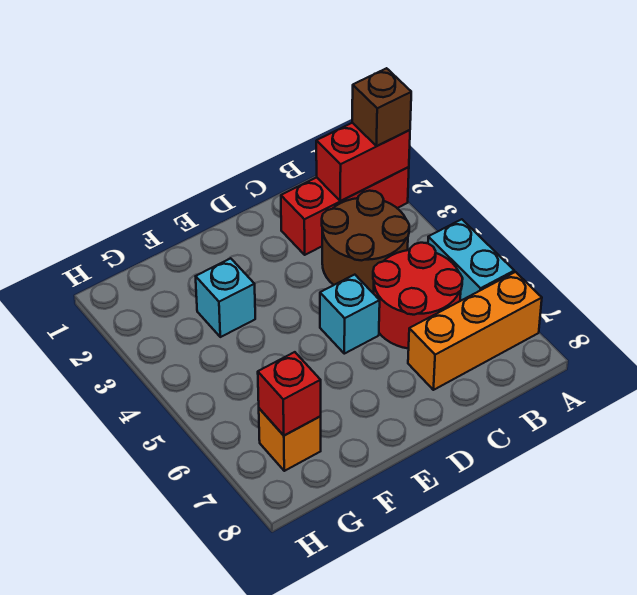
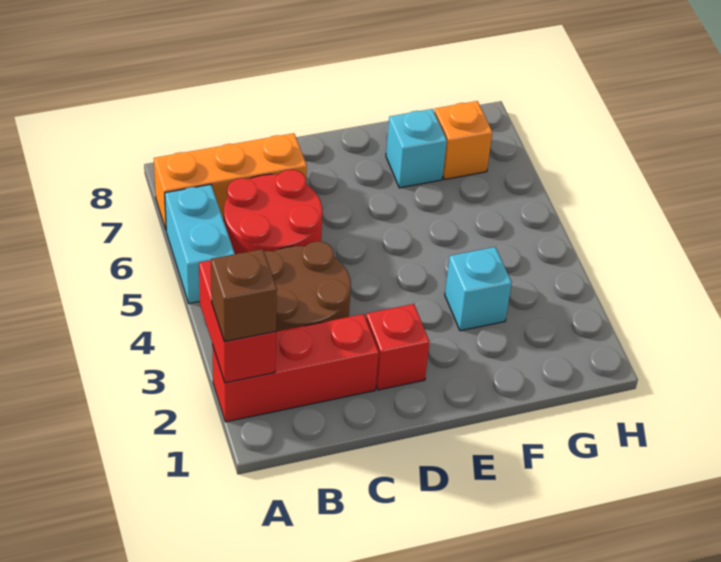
red 1x2 brick [316,123,410,201] -> red 1x2 brick turned to [199,260,276,383]
cyan 1x1 brick [320,275,380,354] -> cyan 1x1 brick moved to [386,109,447,188]
red 1x1 brick [258,352,321,436] -> red 1x1 brick moved to [366,304,429,390]

